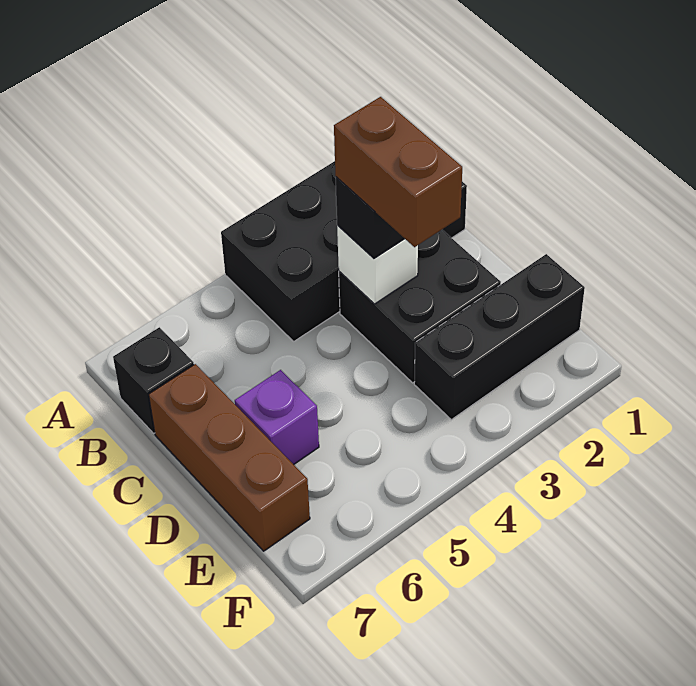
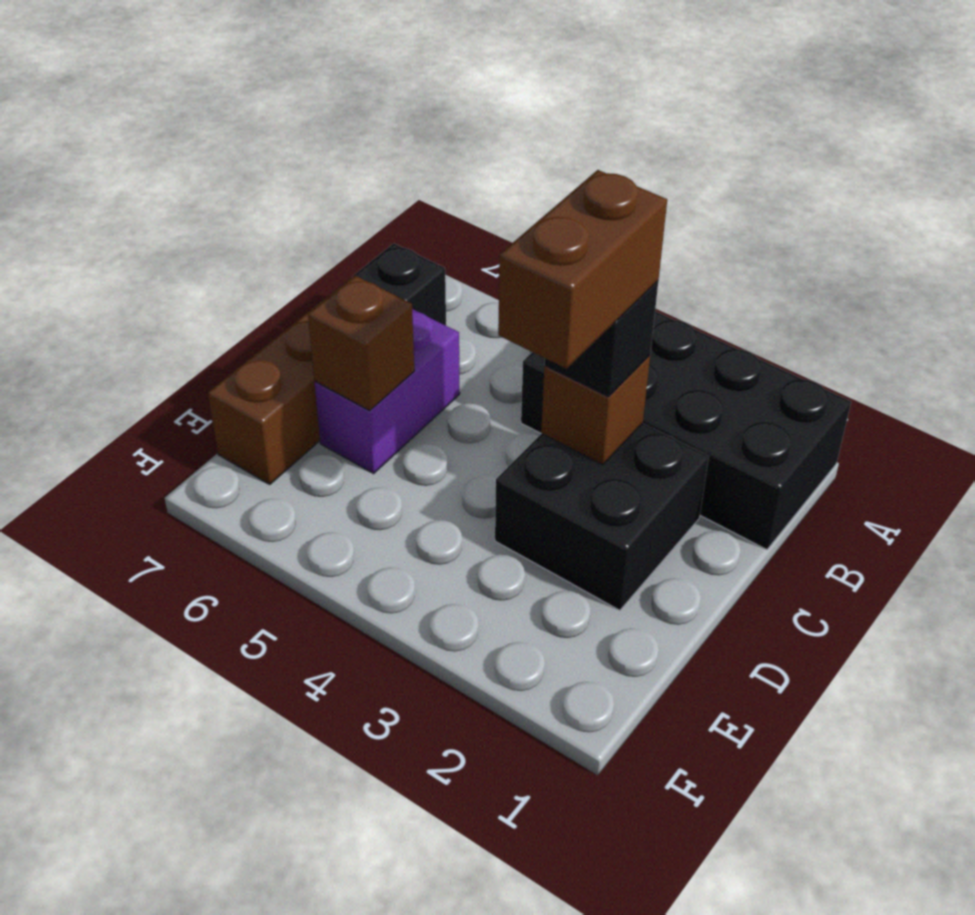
white 1x1 brick [337,225,418,304] -> brown 1x1 brick [541,355,650,465]
purple 1x1 brick [235,370,319,464] -> purple 1x2 brick [314,309,460,473]
none -> brown 1x1 brick [308,276,414,410]
black 1x3 brick [414,254,585,420] -> none

